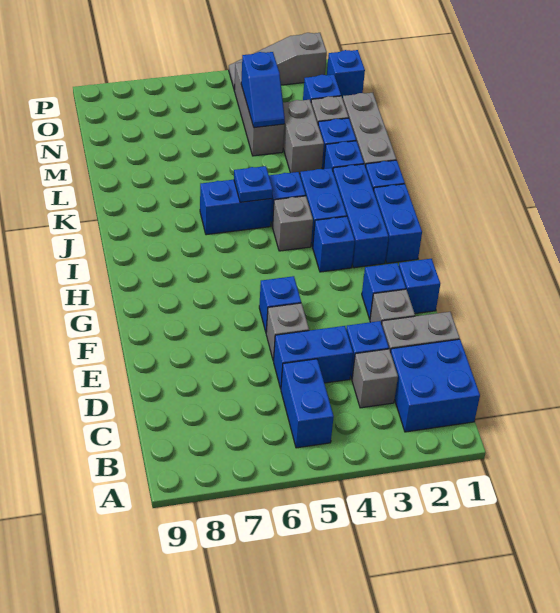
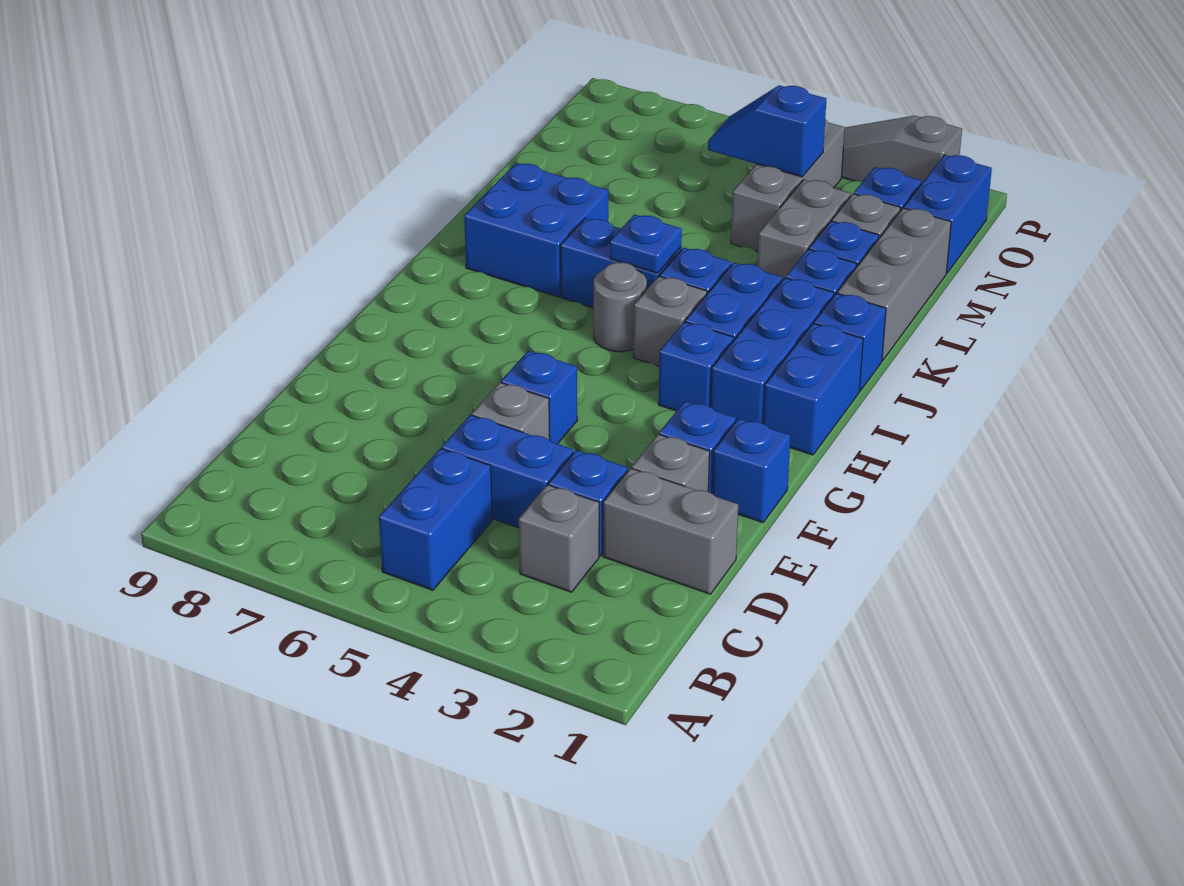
blue 2x2 brick [391,339,480,432] -> blue 2x2 brick moved to [464,163,608,297]
none -> grey 1x1 round brick [594,262,647,352]
blue 1x2 slope [241,52,285,128] -> blue 1x2 slope turned to [708,85,826,177]
blue 1x1 brick [327,50,365,99] -> blue 1x2 brick [904,155,992,273]

